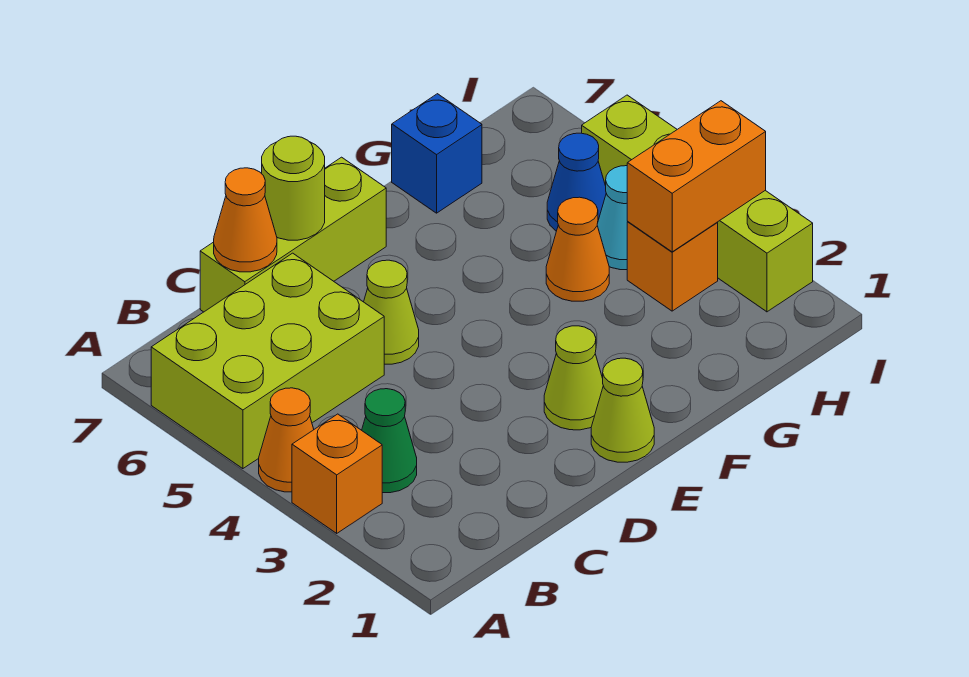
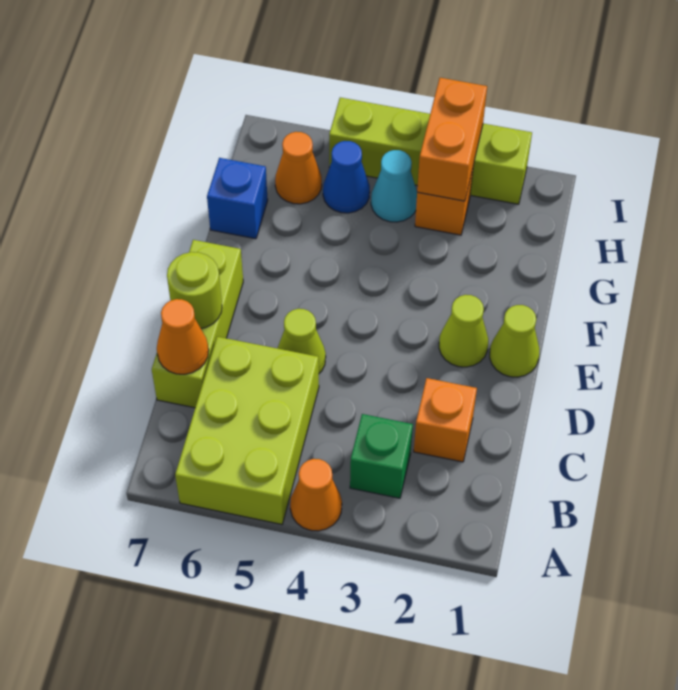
orange 1x1 brick [292,414,382,533] -> orange 1x1 brick moved to [414,378,477,462]
green 1x1 cone [362,389,417,493] -> green 1x1 brick [350,414,413,498]
orange 1x1 cone [546,197,609,301] -> orange 1x1 cone moved to [275,132,322,204]

